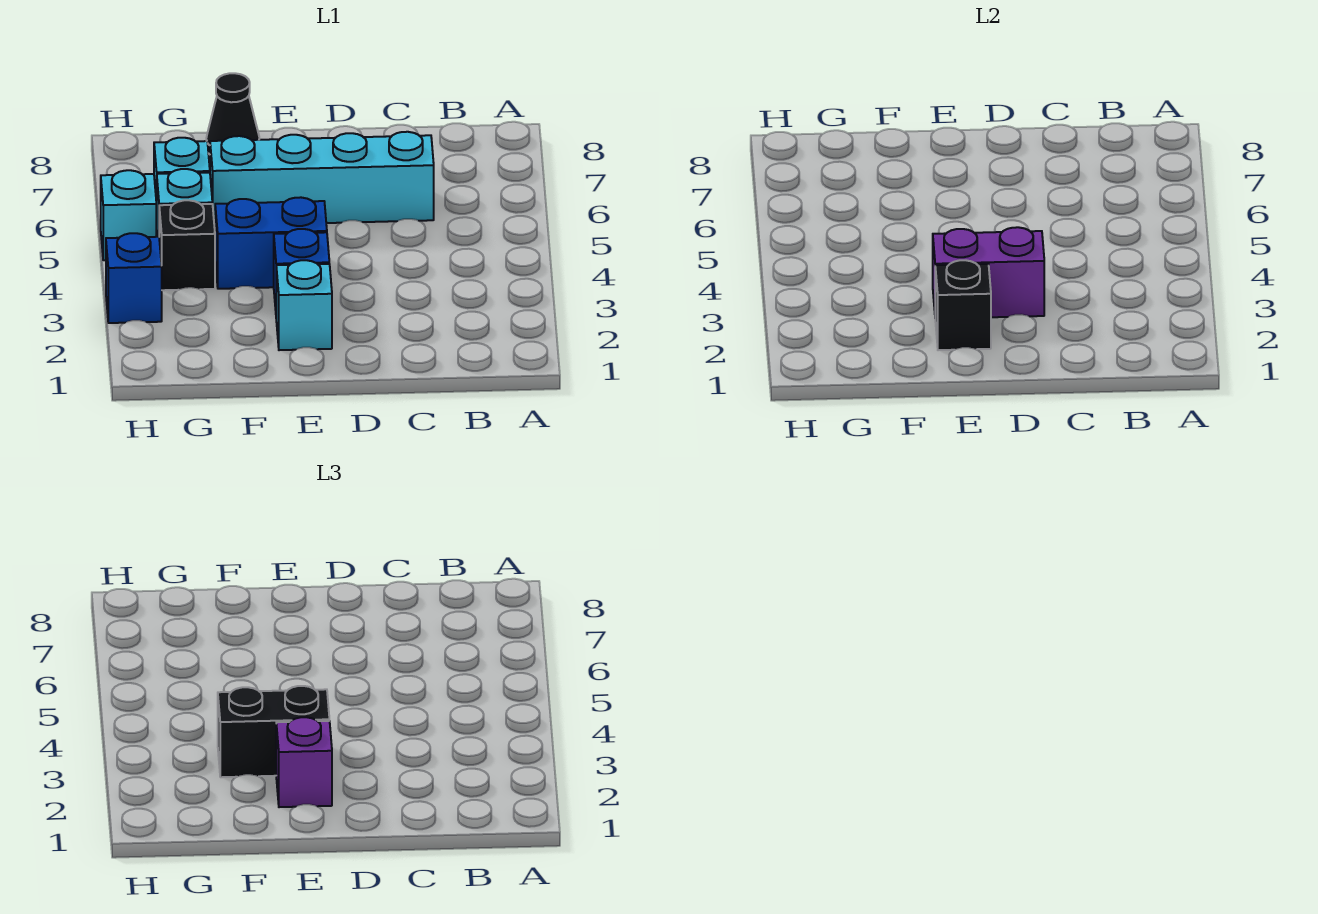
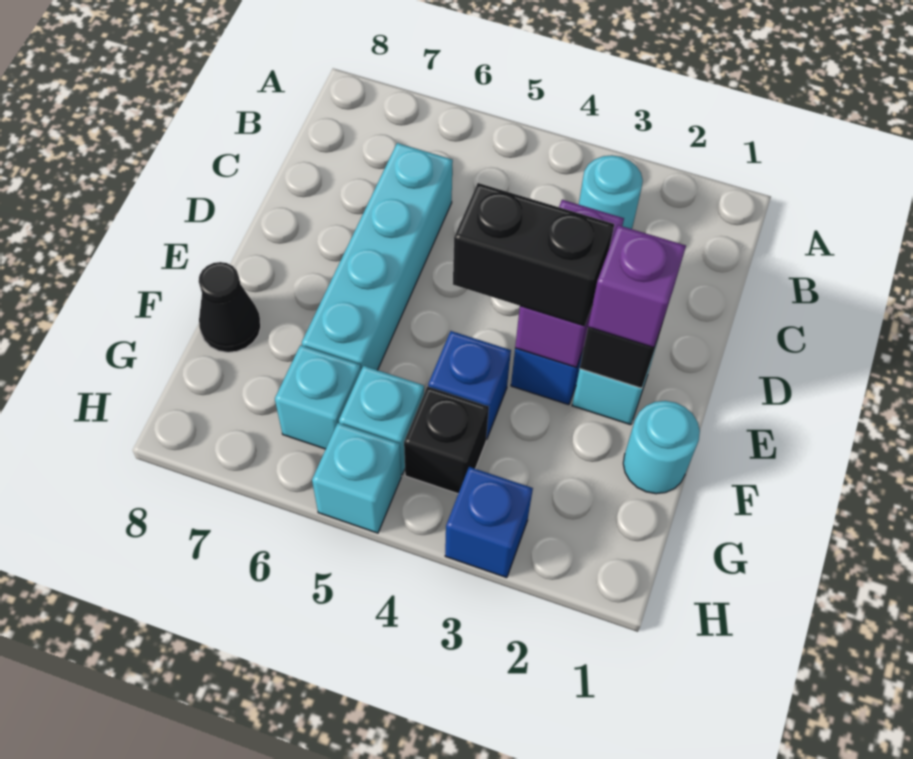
none -> cyan 1x1 round brick [579,155,643,229]
black 1x2 brick [218,686,329,777] -> black 1x2 brick turned to [453,183,614,326]
blue 1x2 brick [215,197,327,289] -> blue 1x1 brick [428,331,511,439]
none -> cyan 1x1 round brick [623,401,700,494]

